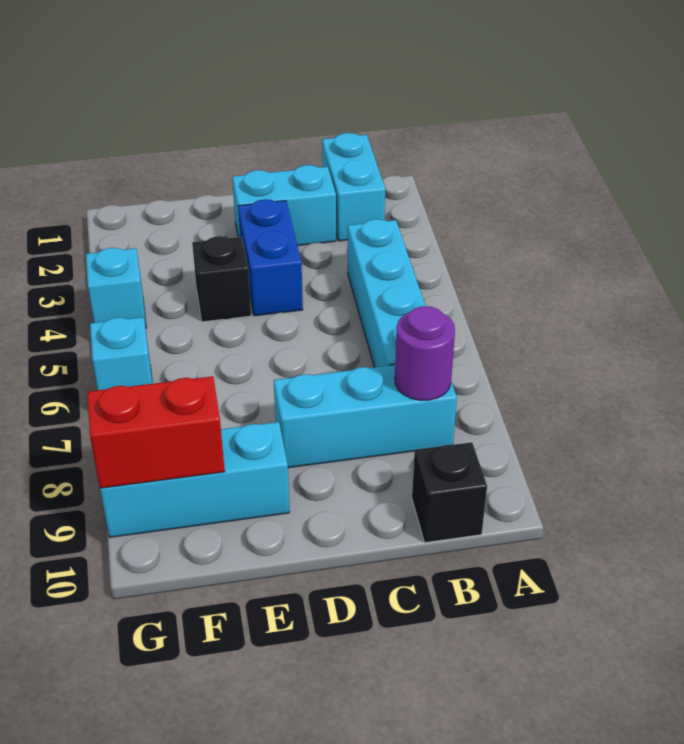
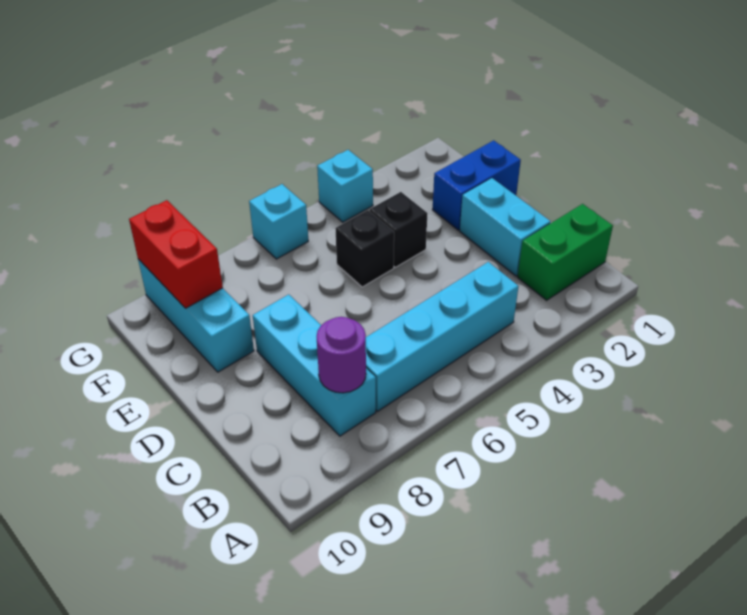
cyan 1x2 brick [322,133,385,241] -> green 1x2 brick [518,204,613,300]
black 1x1 brick [412,442,487,543] -> black 1x1 brick moved to [335,210,394,287]
blue 1x2 brick [238,199,303,316] -> blue 1x2 brick moved to [433,140,521,230]

